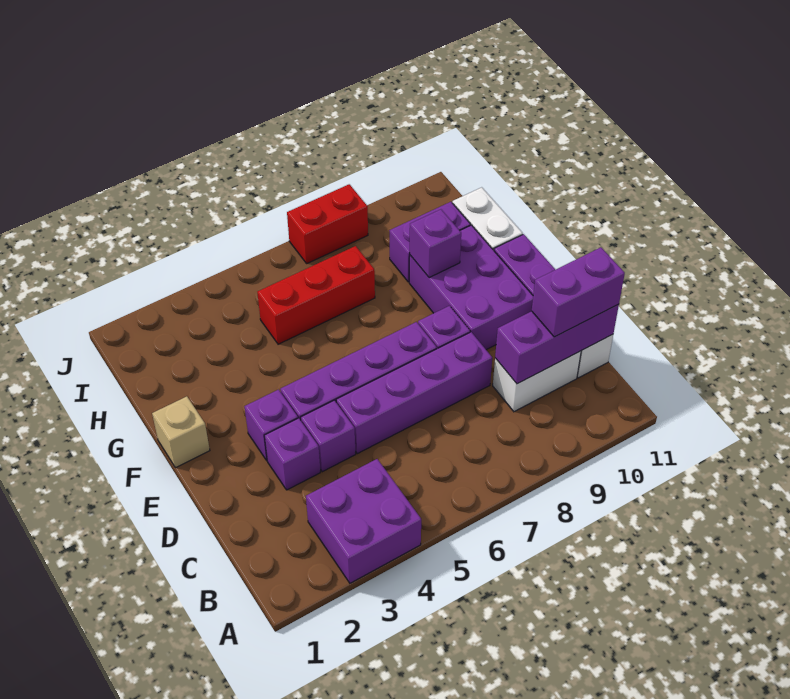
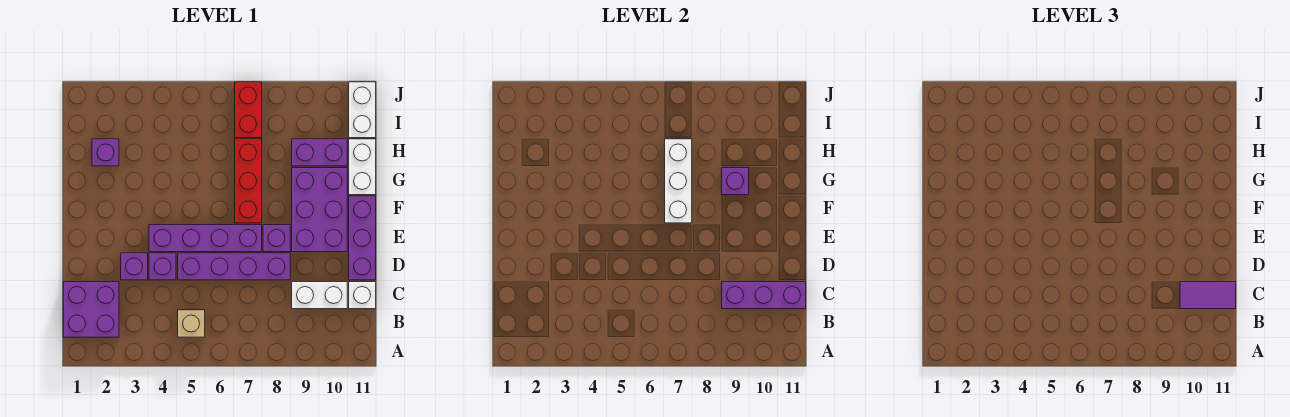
purple 2x2 brick [306,459,421,583] -> purple 2x2 brick moved to [63,282,119,337]
purple 1x2 brick [532,247,625,337] -> purple 1x2 tile [1180,282,1236,309]
purple 1x1 brick [244,390,298,460] -> purple 1x1 brick moved to [92,139,119,166]
tan 1x1 brick [152,396,210,468] -> tan 1x1 brick moved to [178,310,205,337]
none -> white 1x3 brick [665,139,692,223]
red 1x3 brick [257,246,375,344] -> red 1x3 brick turned to [235,139,262,223]
none -> white 1x2 brick [349,82,376,138]
red 1x2 brick [287,184,368,263] -> red 1x2 brick turned to [235,82,262,138]

